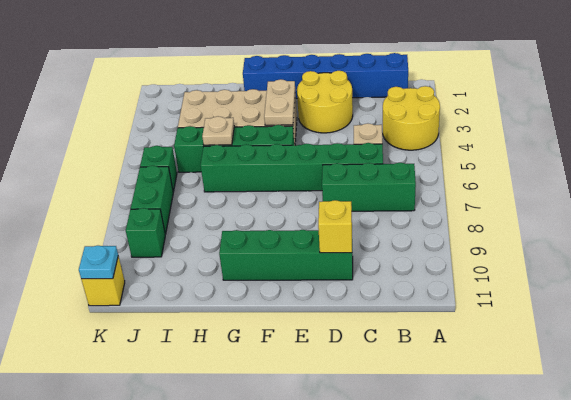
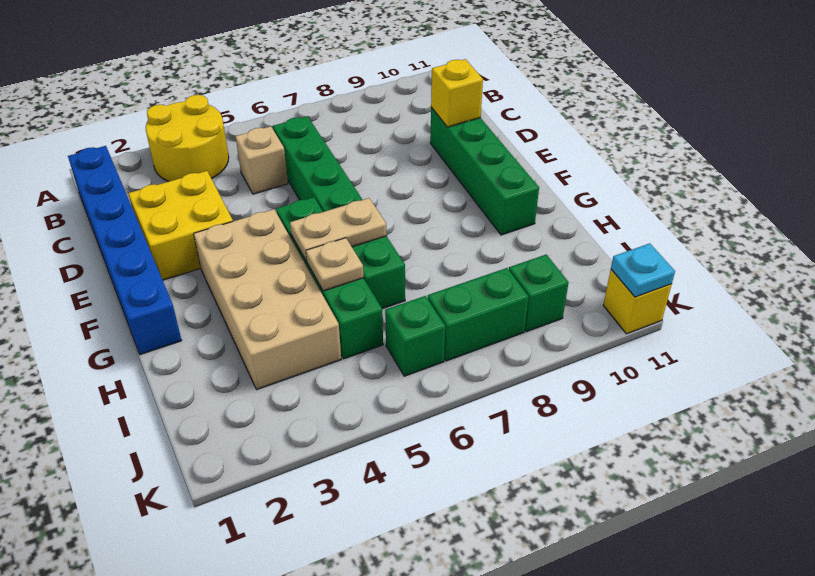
green 1x3 brick [322,163,416,211] -> none
yellow 2x2 round brick [297,71,353,133] -> yellow 2x2 brick [128,171,233,280]
tan 1x2 plate [264,79,295,125] -> tan 1x2 plate moved to [290,198,387,261]

